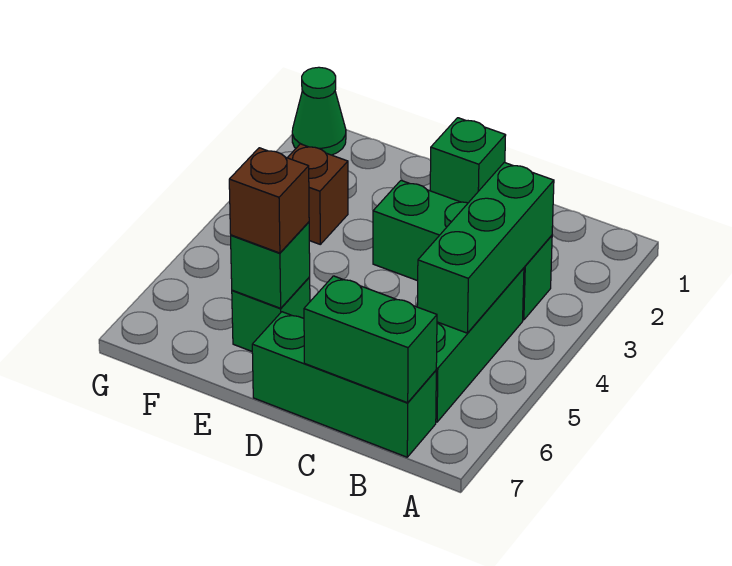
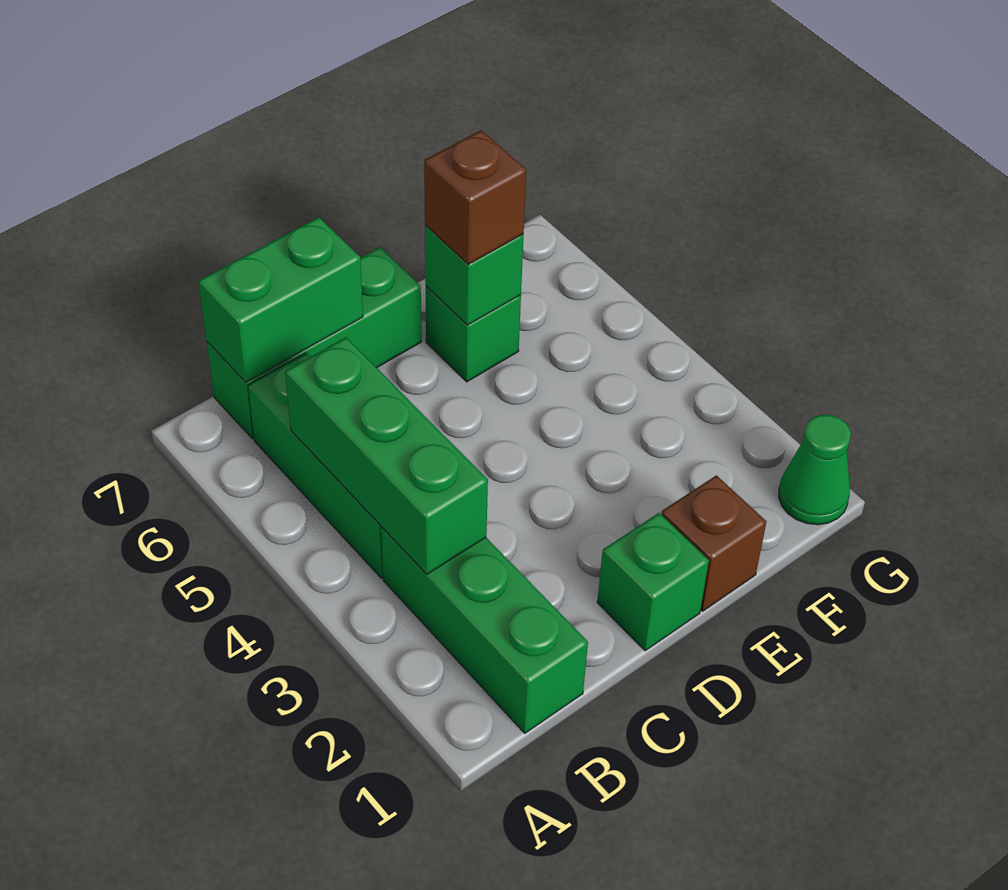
green 1x3 brick [373,181,552,320] -> green 1x3 brick turned to [381,527,588,733]
brown 1x1 brick [288,144,348,244] -> brown 1x1 brick moved to [661,475,766,611]

